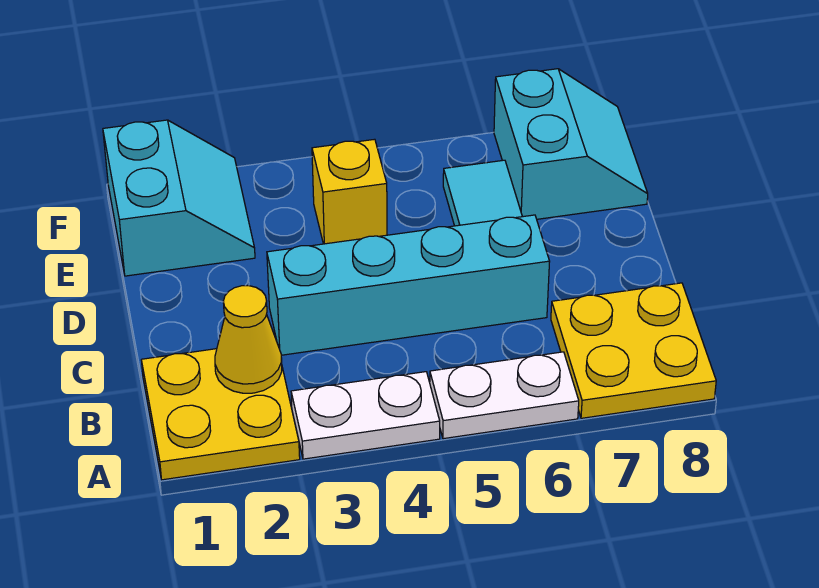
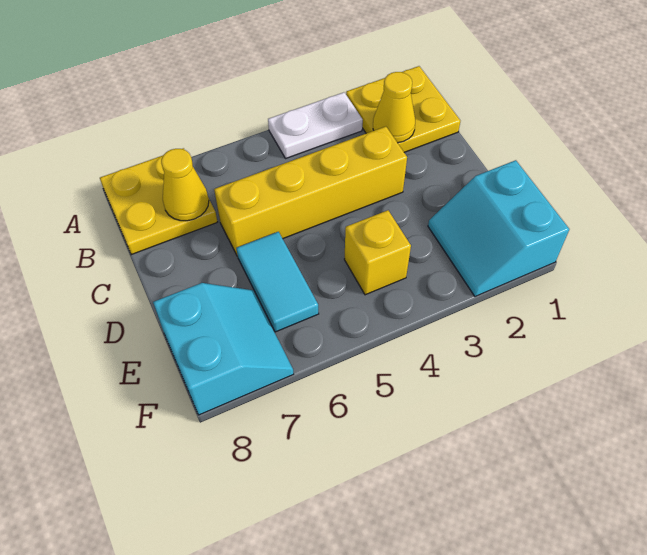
white 1x2 plate [430,352,579,439] -> none
none -> yellow 1x1 cone [161,149,209,221]
cyan 1x4 brick [267,215,550,355] -> yellow 1x4 brick [214,127,407,256]
cyan 2x2 slope [494,69,648,219] -> cyan 2x2 slope turned to [153,283,294,415]

